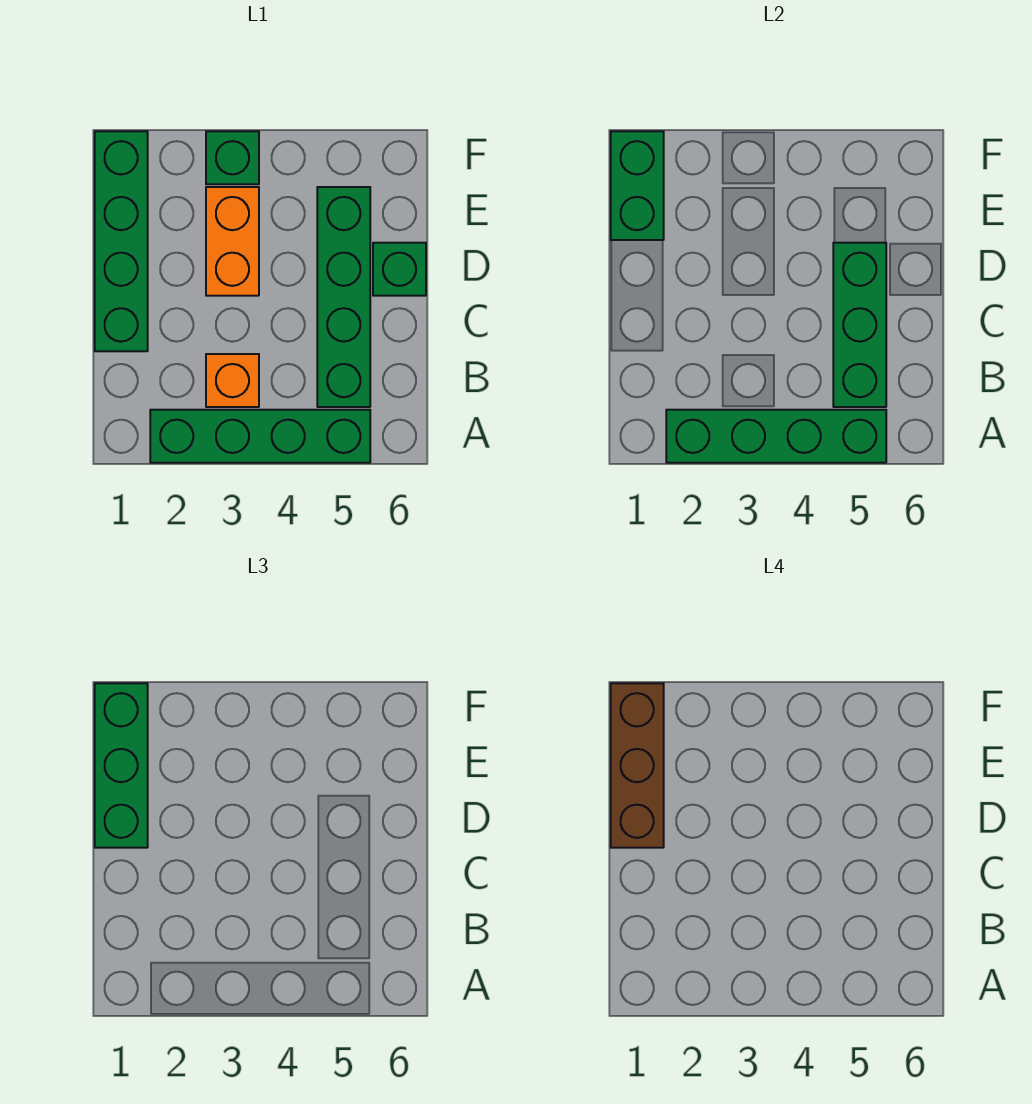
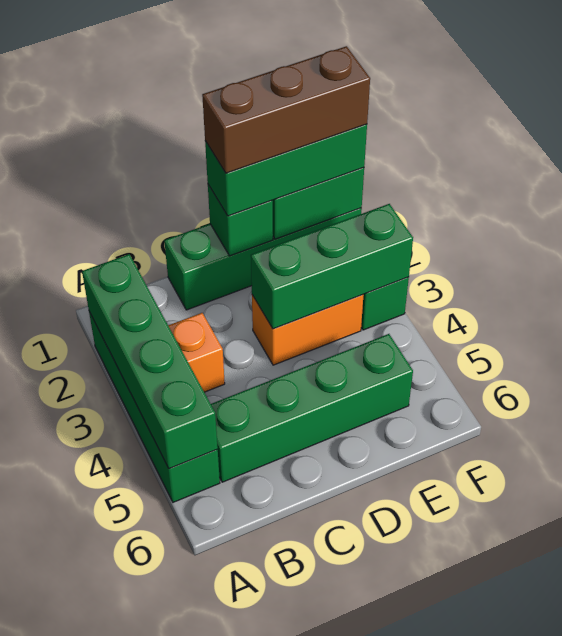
green 1x3 brick [833,243,886,407] -> green 1x3 brick moved to [251,204,413,329]
green 1x1 brick [373,243,426,296] -> green 1x1 brick moved to [208,185,273,256]

